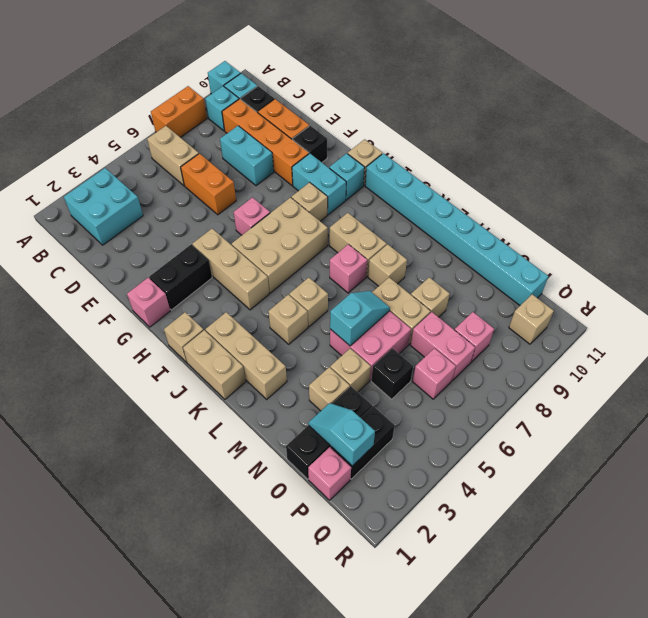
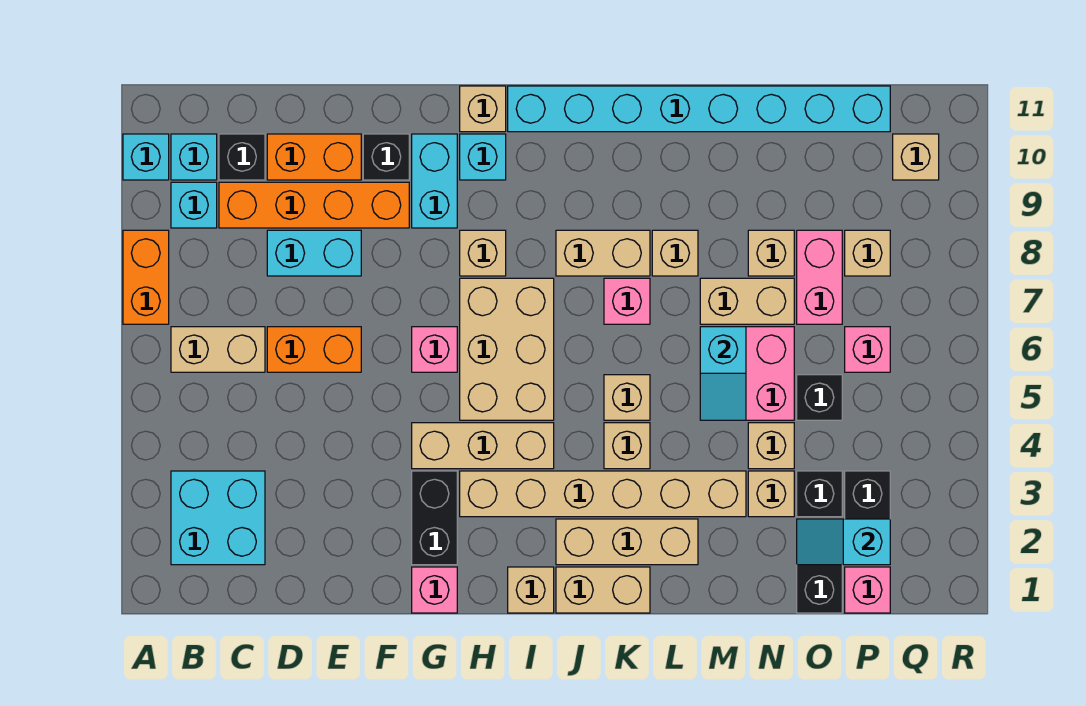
cyan 1x2 brick [292,154,346,215] -> cyan 1x2 brick turned to [412,134,457,228]
none -> tan 1x6 brick [460,471,746,517]
cyan 1x2 slope [330,291,390,346] -> cyan 1x2 slope turned to [700,327,746,420]
pink 1x2 brick [410,312,475,380] -> pink 1x2 brick turned to [797,230,842,324]
pink 1x1 brick [455,312,494,362] -> tan 1x1 brick [845,230,890,276]

